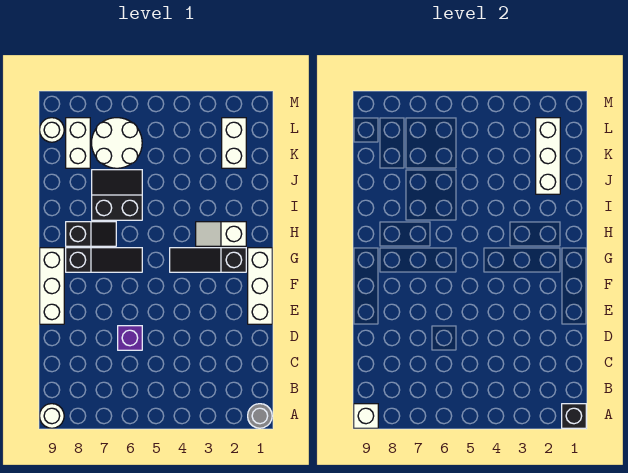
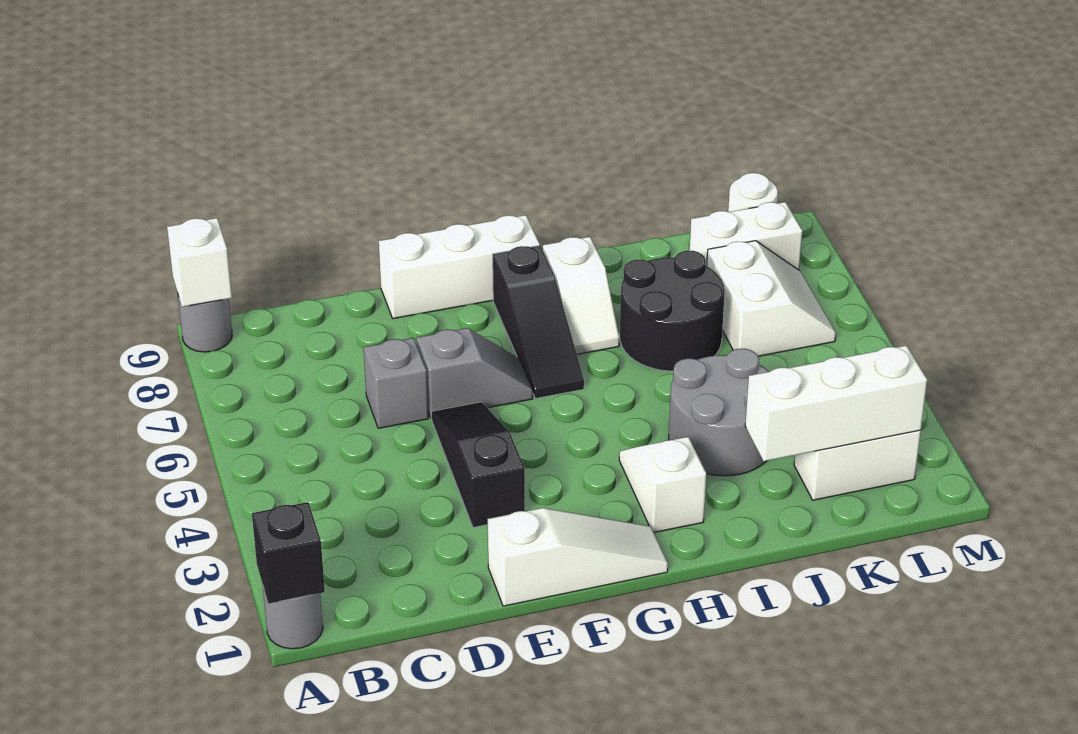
white 1x1 round brick [40,404,64,428] -> grey 1x1 round brick [178,296,232,352]
purple 1x1 brick [118,326,142,350] -> grey 1x1 brick [364,338,428,428]
white 1x3 brick [248,248,272,324] -> white 1x3 slope [488,508,668,606]
none -> grey 1x2 slope [416,328,533,417]
black 1x3 slope [170,248,246,272] -> black 1x3 slope moved to [431,402,525,528]
black 1x2 slope [66,222,116,246] -> white 1x2 slope [543,237,619,354]
none -> grey 2x2 round brick [669,349,769,476]
black 2x2 slope [92,170,142,220] -> black 2x2 round brick [620,250,725,371]
white 2x2 round brick [92,118,142,168] -> white 2x2 slope [707,241,836,356]

